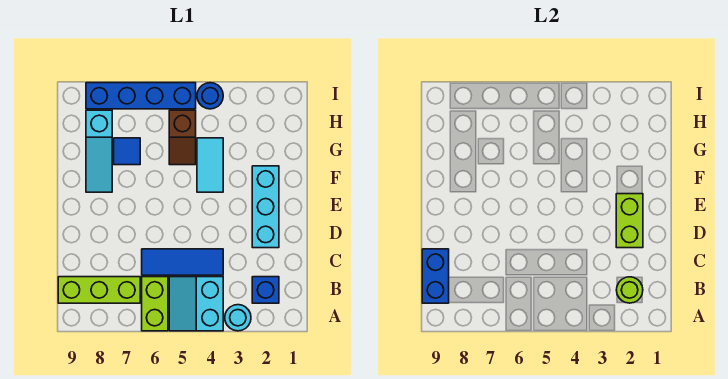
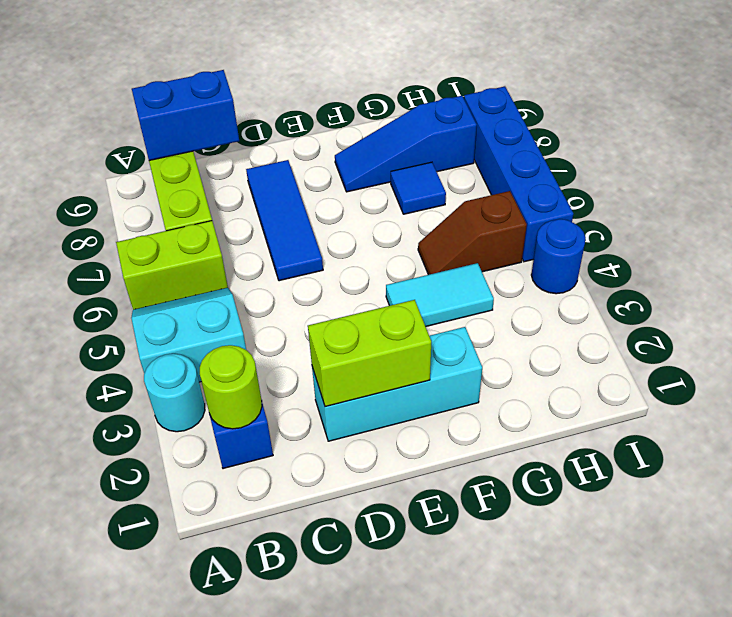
blue 1x3 tile [142,249,223,275] -> blue 1x3 tile moved to [246,160,323,281]
cyan 1x3 slope [86,110,112,192] -> blue 1x3 slope [335,96,477,192]

